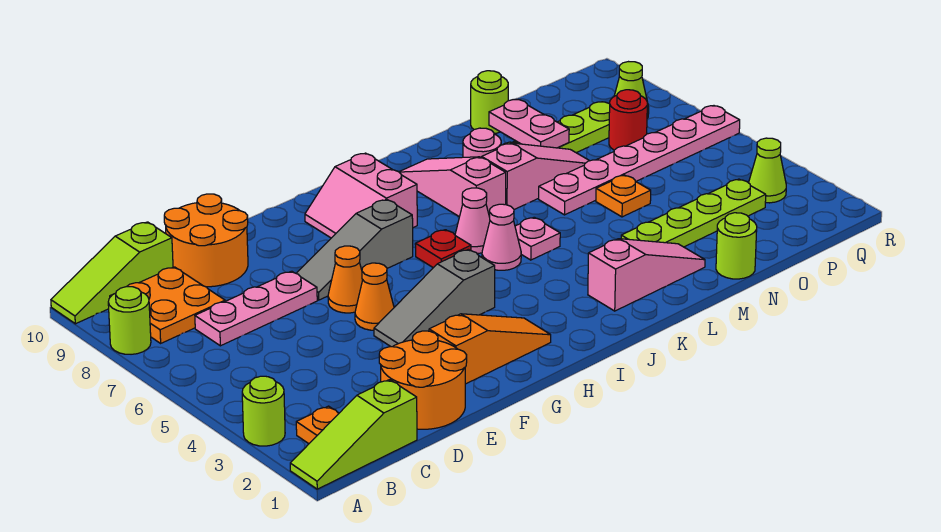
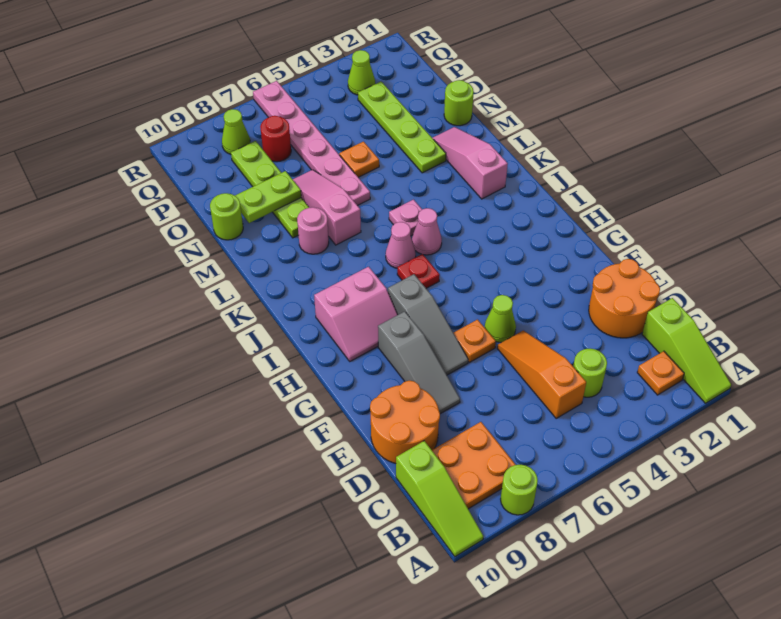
lime 1x1 round brick [242,376,285,446] -> lime 1x1 round brick moved to [573,349,607,397]
pink 1x3 plate [195,271,317,346] -> none
orange 1x3 slope [429,314,551,384] -> orange 1x3 slope moved to [497,330,586,418]
grey 1x3 slope [374,249,495,347] -> grey 1x3 slope moved to [378,311,460,414]
orange 1x1 cone [355,263,394,330] -> lime 1x1 cone [485,295,516,342]
orange 1x1 cone [328,246,363,313] -> orange 1x1 plate [454,320,496,362]
pink 1x3 slope [399,157,506,217] -> none
pink 1x2 plate [489,100,569,148] -> lime 1x2 plate [235,171,301,223]

